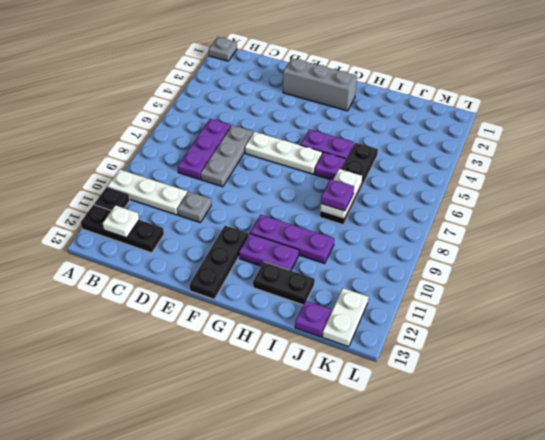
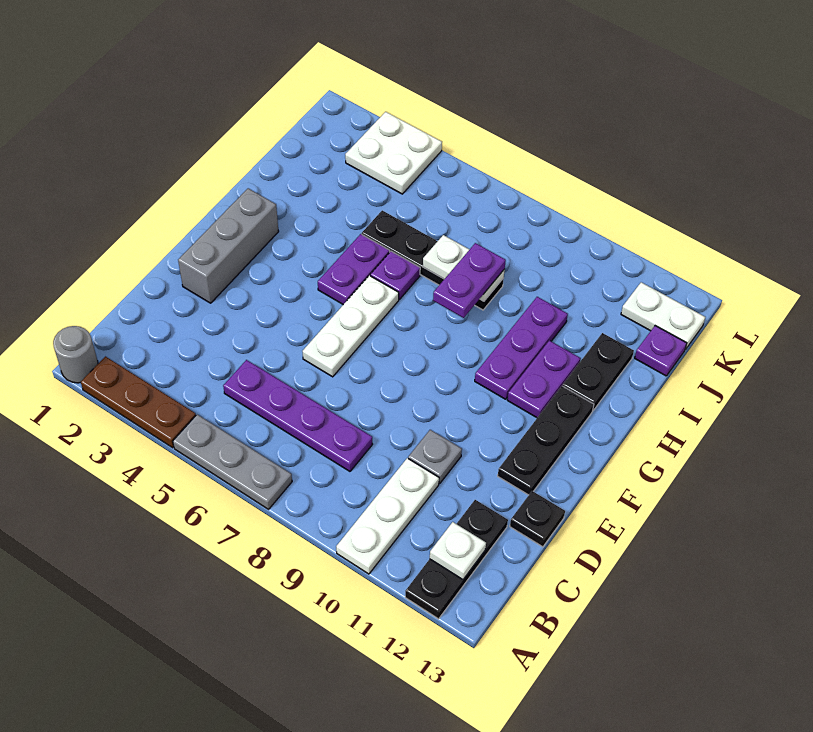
grey 1x1 plate [209,37,237,61] -> grey 1x1 round brick [53,326,98,383]
none -> brown 1x3 plate [81,356,196,448]
black 1x1 plate [94,187,130,210] -> black 1x1 plate moved to [510,491,565,547]
purple 1x3 plate [178,119,231,179] -> purple 1x4 plate [223,360,373,471]
grey 1x3 plate [200,125,253,187] -> grey 1x3 plate moved to [173,415,292,509]
black 1x3 plate [189,226,248,299] -> black 1x3 plate turned to [498,386,594,495]
purple 1x1 plate [321,179,354,211] -> purple 1x2 plate [433,243,506,318]
none -> white 2x2 plate [345,112,442,194]

